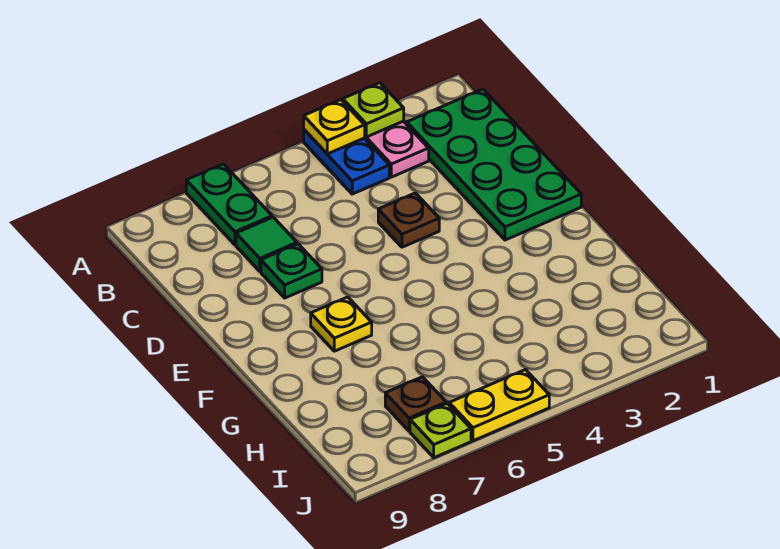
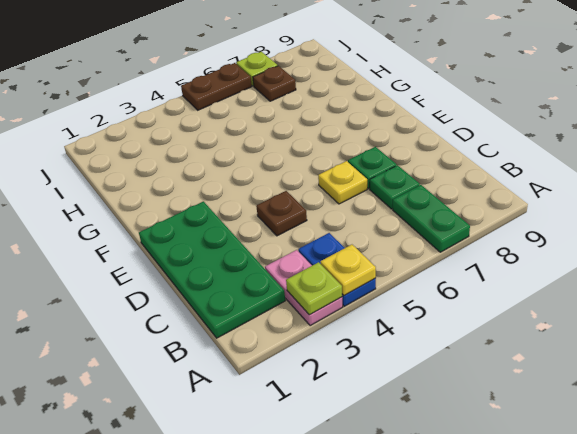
green 1x1 tile [236,217,297,271] -> green 1x1 plate [370,165,420,209]
yellow 1x1 plate [311,297,372,351] -> yellow 1x1 plate moved to [318,161,367,204]
yellow 1x2 plate [449,370,549,441] -> brown 1x2 plate [181,63,252,110]

